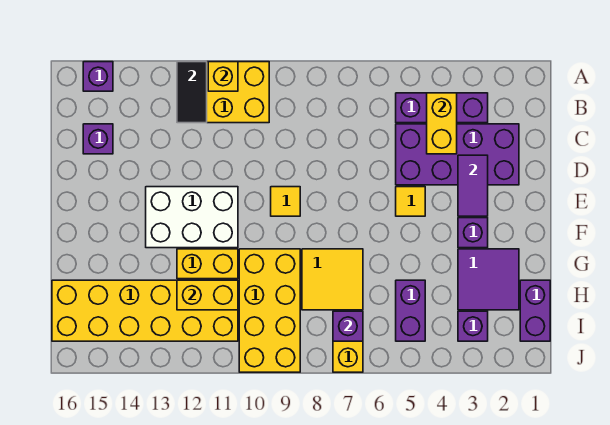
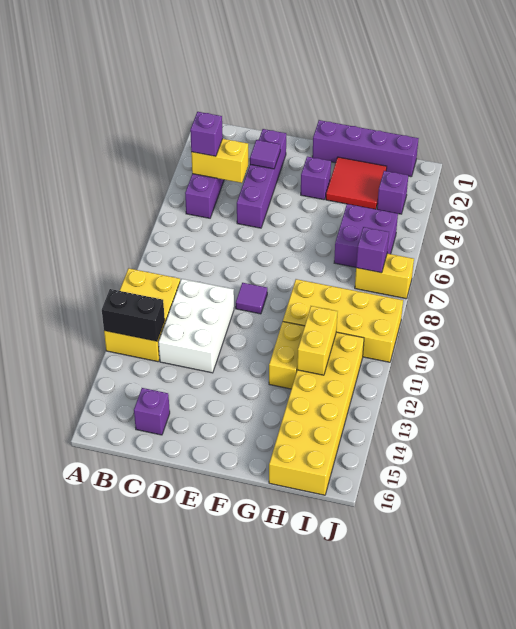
yellow 1x1 brick [208,62,238,91] -> none
black 1x2 tile [177,62,207,123] -> black 1x2 brick [102,289,165,341]
purple 1x1 brick [83,62,113,91] -> purple 1x1 brick moved to [190,112,223,156]
purple 2x4 brick [396,124,519,185] -> purple 1x4 brick [237,129,286,228]
purple 1x2 tile [458,155,488,216] -> purple 1x1 tile [250,140,280,169]
yellow 1x1 tile [396,187,425,216] -> none
yellow 1x1 tile [271,187,300,216] -> purple 1x1 tile [236,283,267,314]
white 2x3 brick [146,187,238,248] -> white 2x3 brick moved to [159,279,234,373]
purple 2x2 tile [458,249,519,310] -> red 2x2 tile [326,157,387,209]
yellow 2x2 tile [302,249,363,310] -> none
purple 1x2 brick [520,280,550,341] -> purple 1x4 brick [312,120,419,177]
purple 1x2 brick [396,280,425,341] -> purple 2x2 brick [334,204,398,267]

